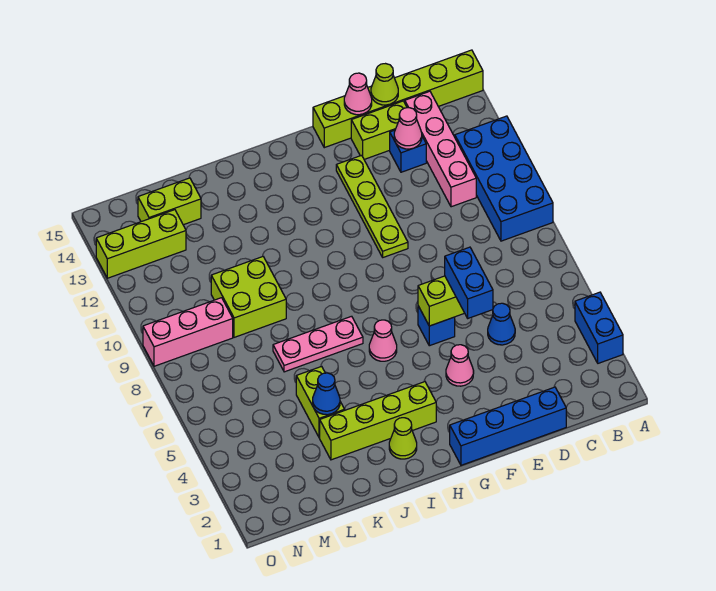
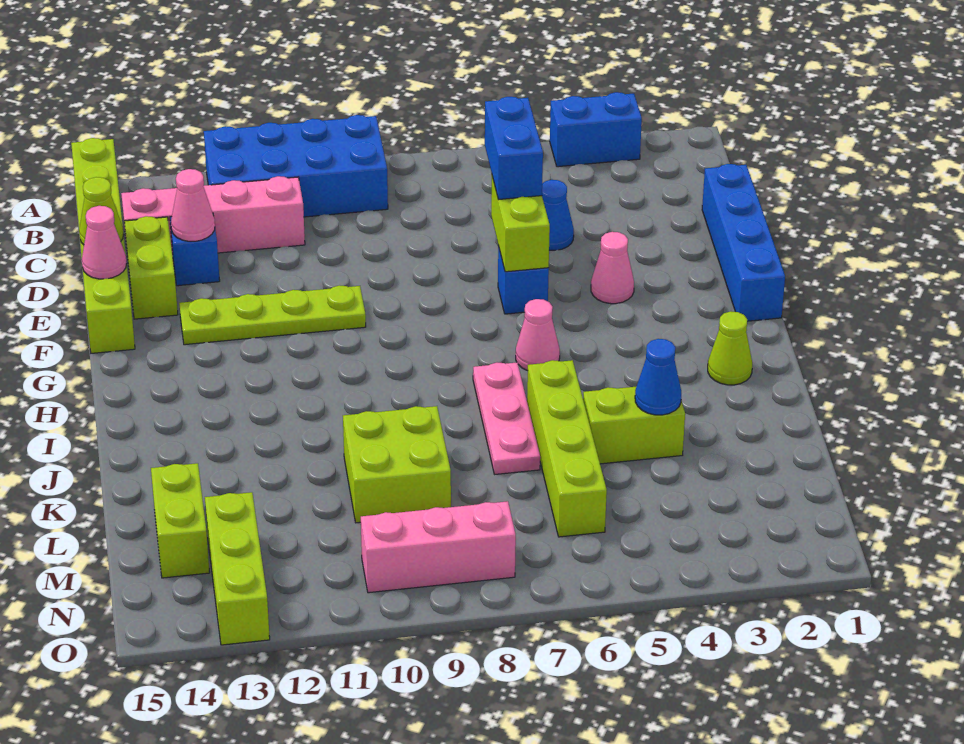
blue 1x2 brick [445,247,493,318] -> blue 1x2 brick turned to [485,97,543,200]
lime 1x4 brick [320,381,436,460] -> lime 1x4 brick moved to [527,360,607,537]
pink 1x3 brick [143,298,233,366] -> pink 1x3 brick turned to [361,501,516,593]

